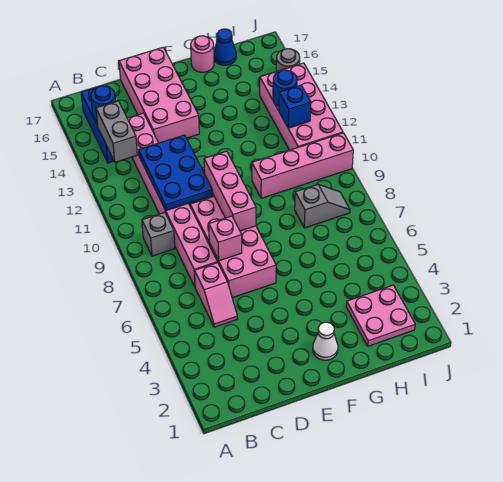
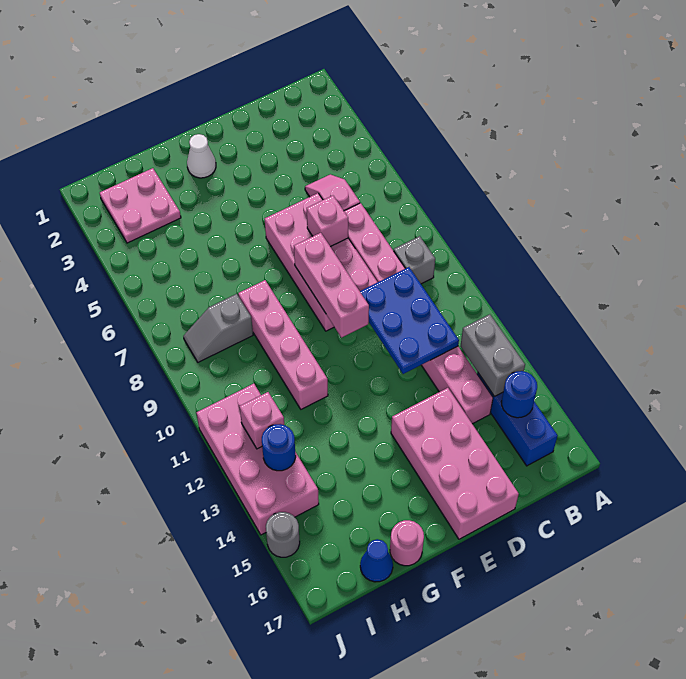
pink 1x4 brick [252,133,353,198] -> pink 1x4 brick turned to [238,280,328,409]
blue 1x1 brick [279,85,311,128] -> pink 1x1 brick [239,392,284,449]

